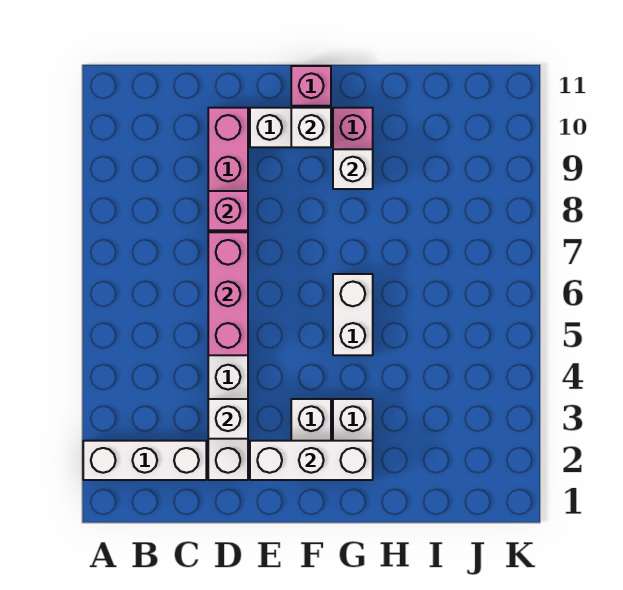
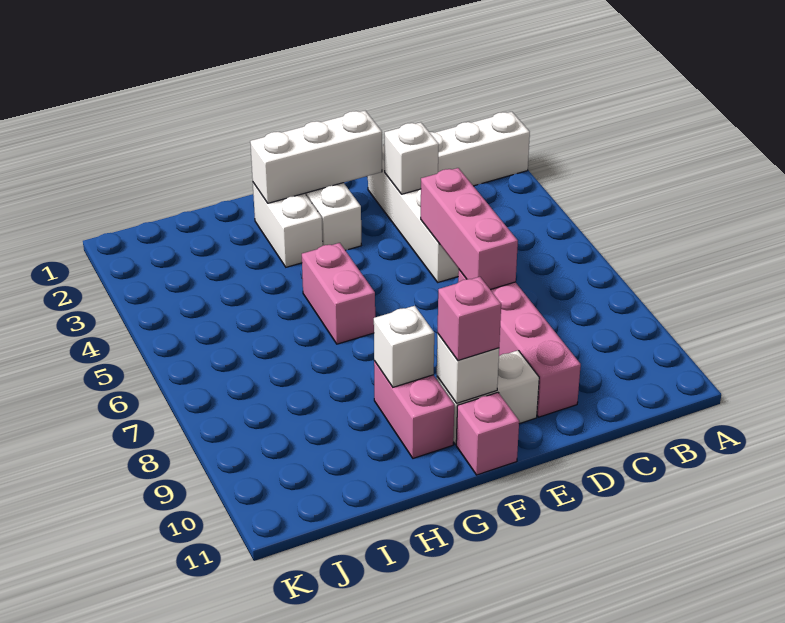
pink 1x1 brick [208,191,248,230] -> pink 1x1 brick moved to [437,277,501,360]
white 1x2 brick [333,274,373,355] -> pink 1x2 brick [302,243,375,344]

